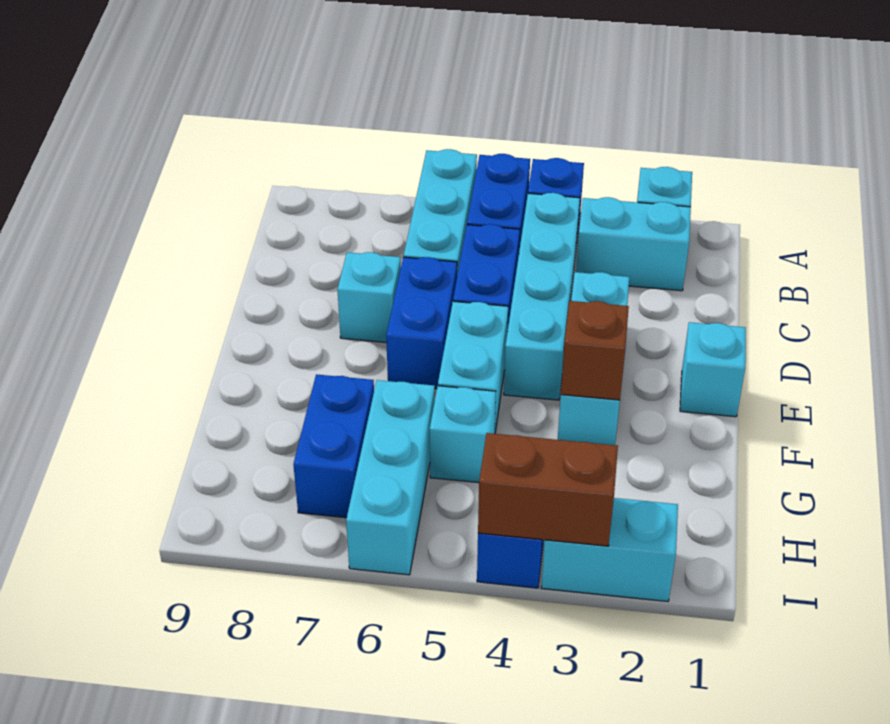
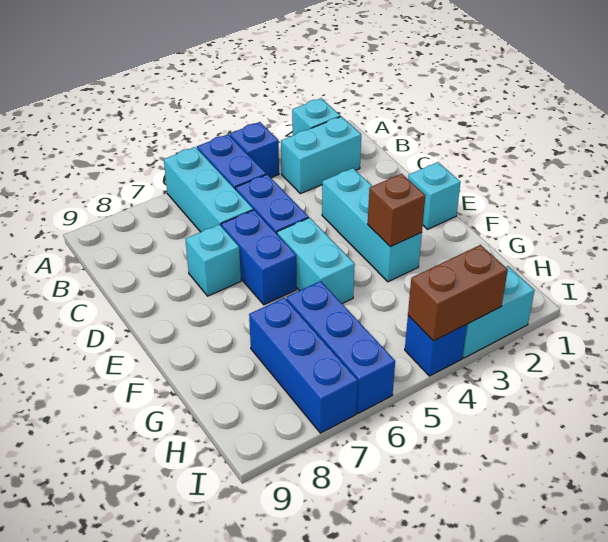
cyan 1x4 brick [504,193,580,400] -> none
cyan 1x1 brick [430,386,496,483] -> none
cyan 1x3 brick [346,380,435,575] -> blue 1x3 brick [286,281,395,413]
blue 1x2 brick [293,374,374,518] -> blue 1x3 brick [249,298,358,433]

